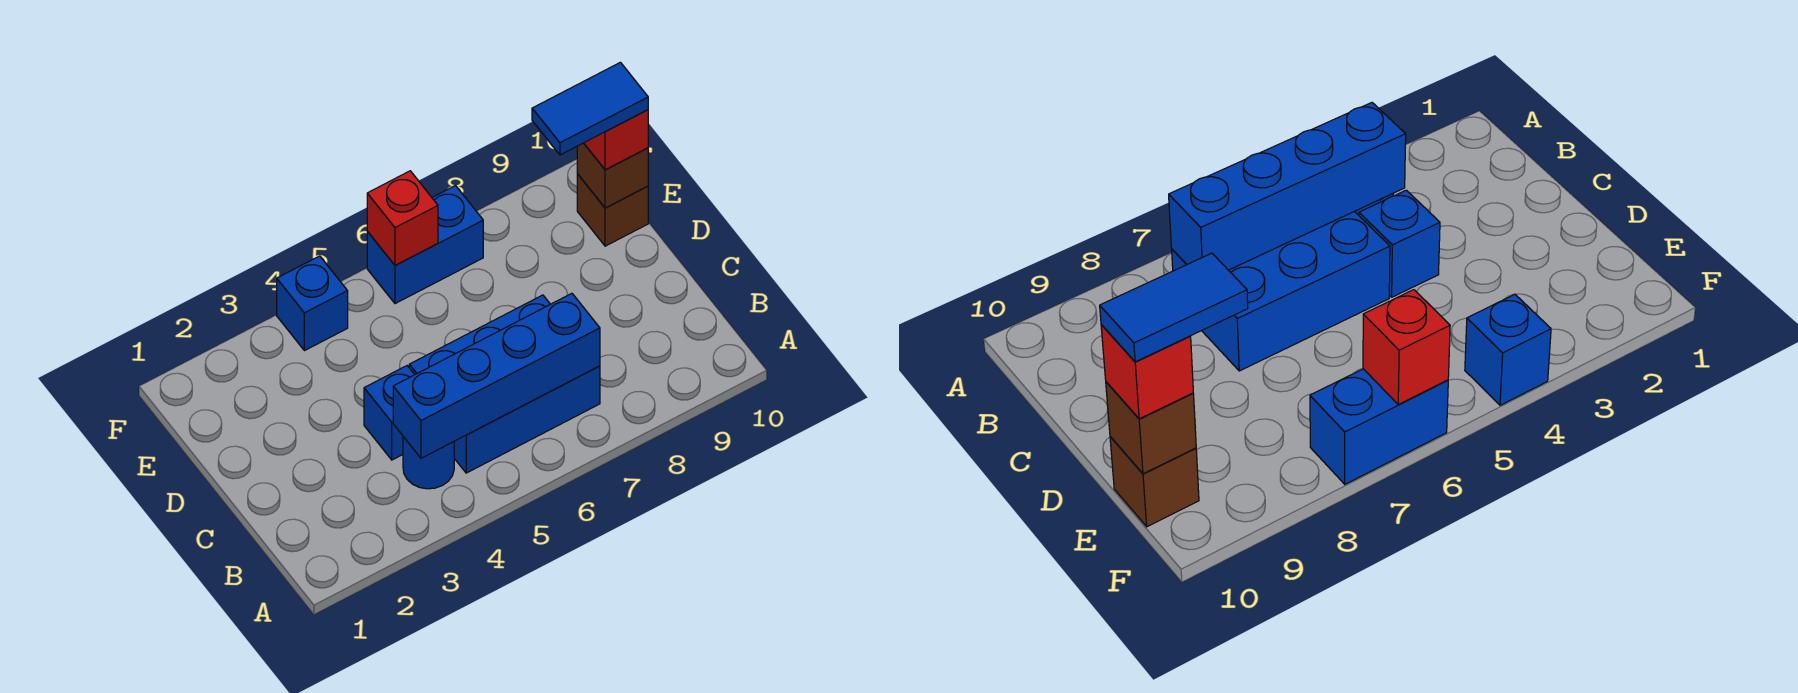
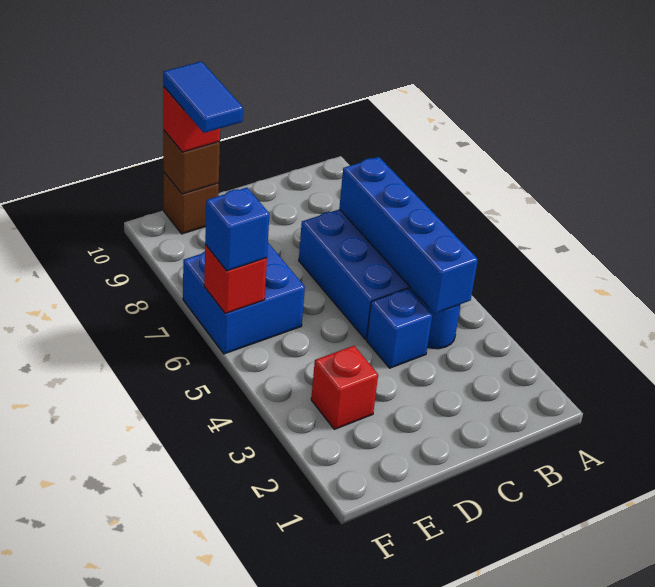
none -> red 1x1 brick [311,346,378,429]
blue 1x1 brick [277,256,348,351] -> blue 1x1 brick moved to [205,188,269,271]
blue 1x2 brick [367,186,483,304] -> blue 2x2 brick [183,243,305,354]

